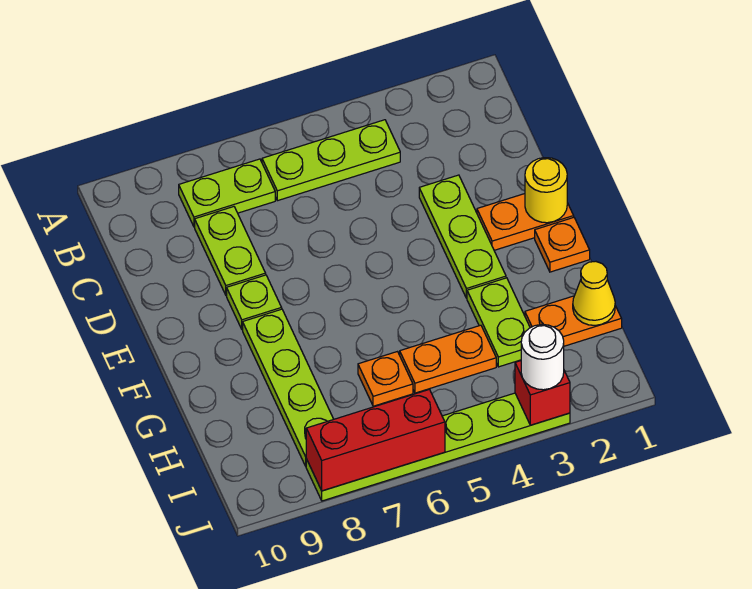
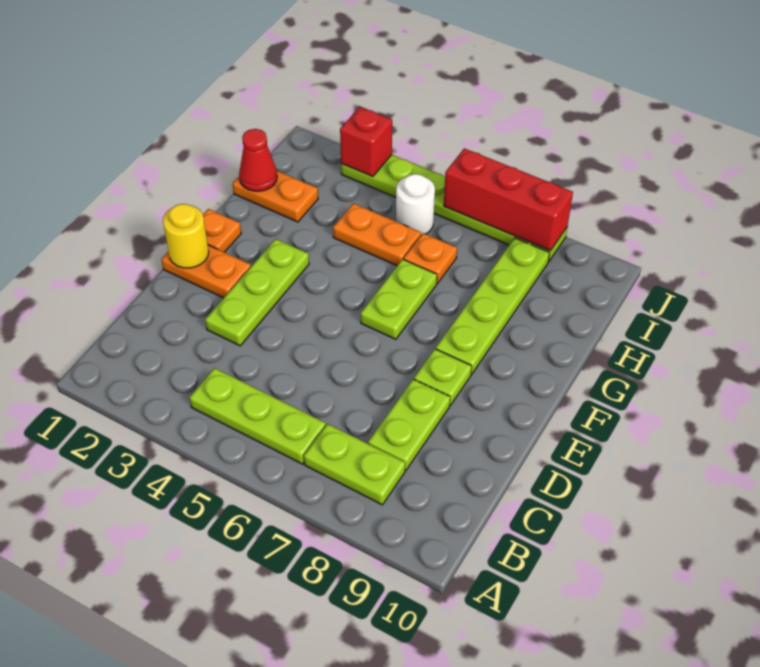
lime 1x2 plate [467,278,530,367] -> lime 1x2 plate moved to [361,259,437,339]
yellow 1x1 cone [573,262,615,325] -> red 1x1 cone [239,129,277,191]
white 1x1 round brick [521,325,564,390] -> white 1x1 round brick moved to [396,174,435,235]

